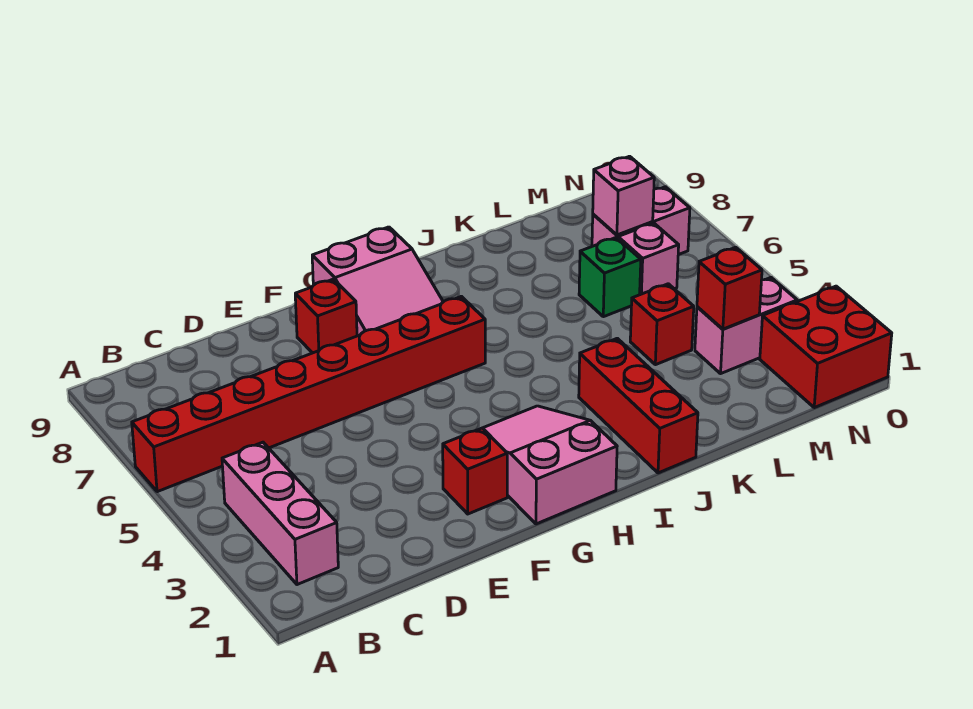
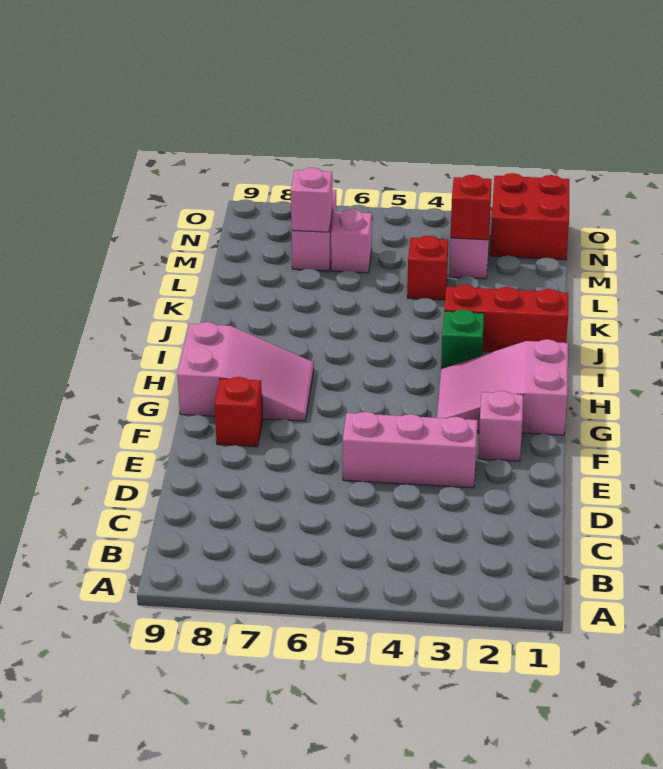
red 1x8 brick [132,296,485,492] -> none
pink 1x3 brick [222,442,338,585] -> pink 1x3 brick moved to [343,412,478,488]
red 1x1 brick [443,428,507,514] -> pink 1x1 brick [478,391,523,461]
green 1x1 brick [579,238,641,317] -> green 1x1 brick moved to [441,310,484,369]

